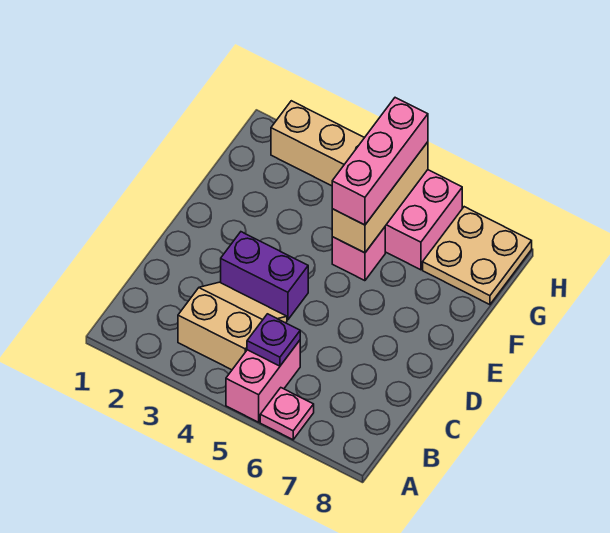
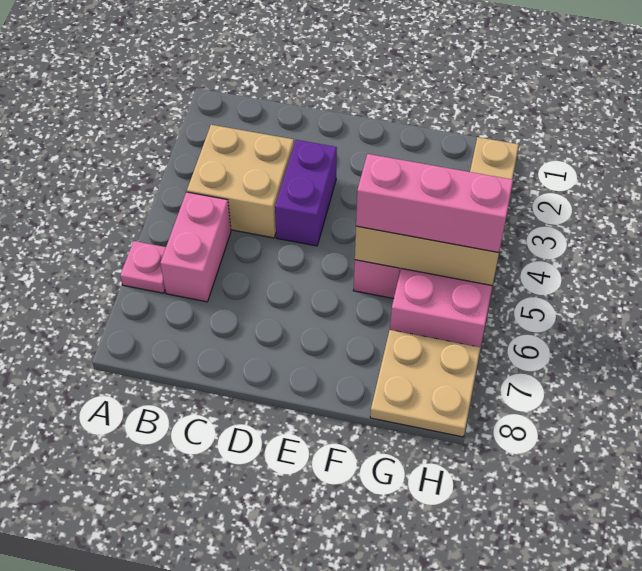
pink 1x2 brick [226,340,300,422] -> pink 1x2 brick turned to [160,192,231,302]
tan 2x2 slope [178,282,287,370] -> tan 2x2 brick [187,125,294,238]
purple 1x1 plate [247,314,300,366] -> none

